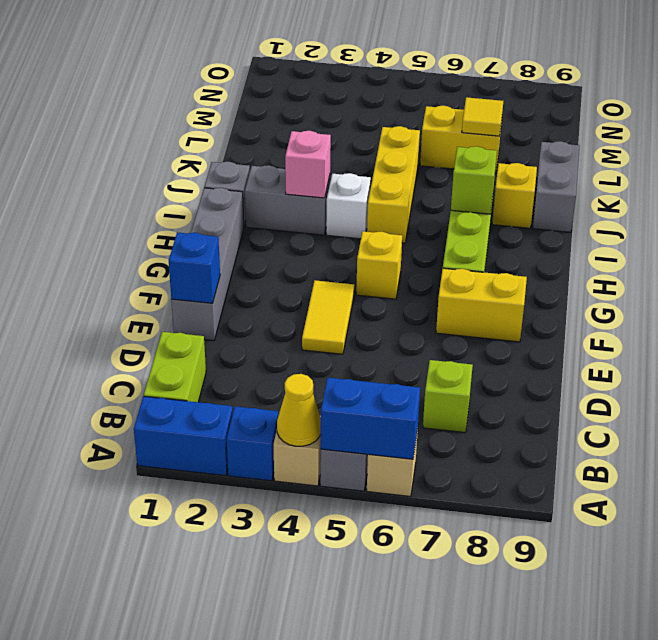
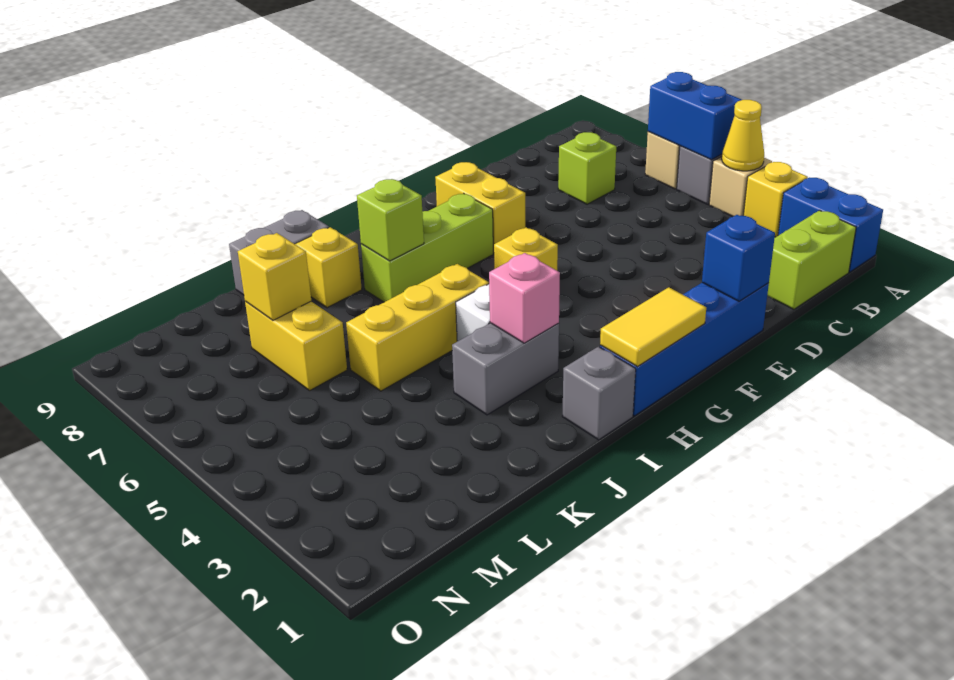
blue 1x1 brick [227,406,279,481] -> yellow 1x1 brick [743,162,808,237]
grey 1x4 brick [171,188,244,341] -> blue 1x4 brick [600,283,769,416]
yellow 1x2 tile [302,280,354,354] -> yellow 1x2 tile moved to [600,287,706,367]
grey 1x2 brick [245,165,330,235] -> grey 1x2 brick turned to [452,323,559,415]
yellow 1x1 tile [462,97,503,136] -> yellow 1x1 brick [238,233,311,320]

